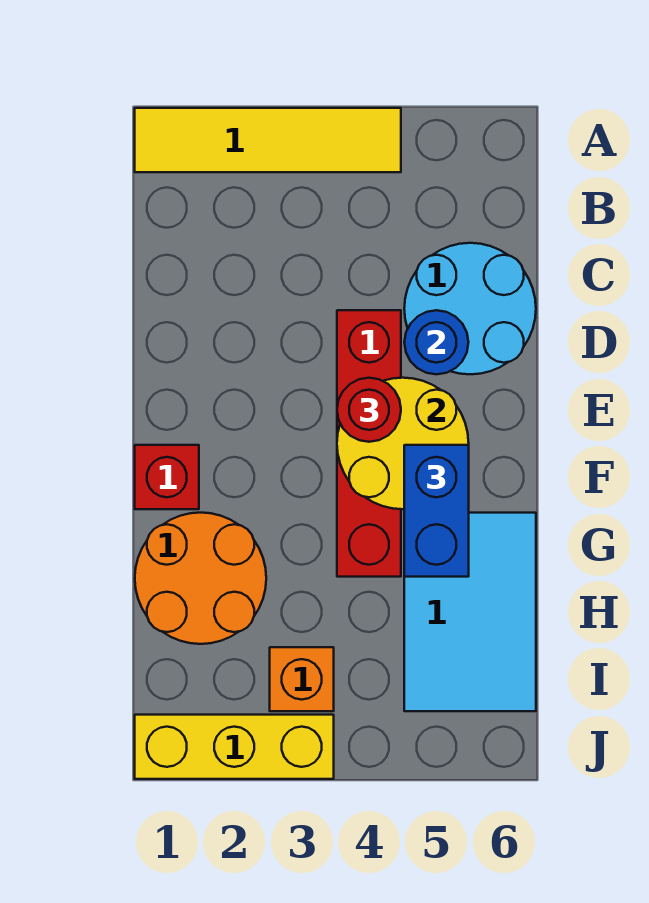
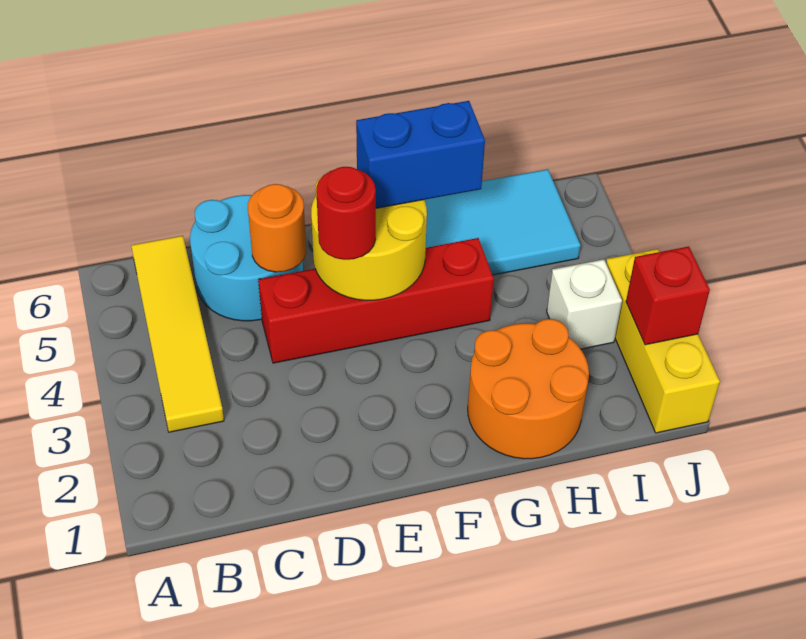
yellow 1x4 tile [135,108,401,172] -> yellow 1x4 tile moved to [131,236,224,432]
blue 1x1 round brick [404,310,469,374] -> orange 1x1 round brick [248,184,306,272]
red 1x1 brick [135,445,199,509] -> red 1x1 brick moved to [626,247,710,345]
orange 1x1 brick [270,647,334,711] -> white 1x1 brick [547,259,622,349]

